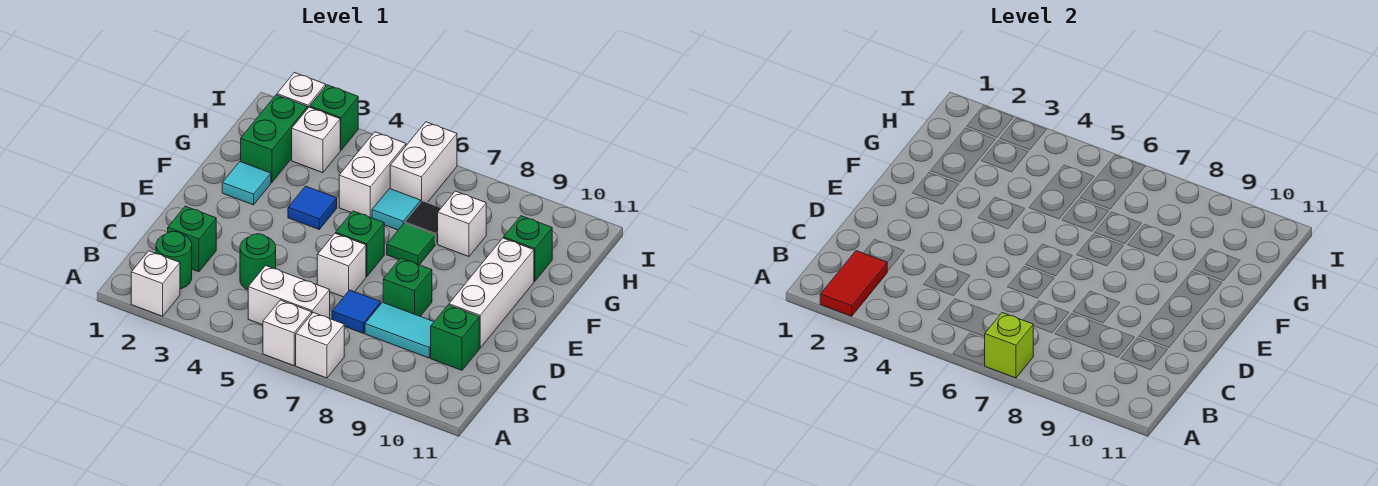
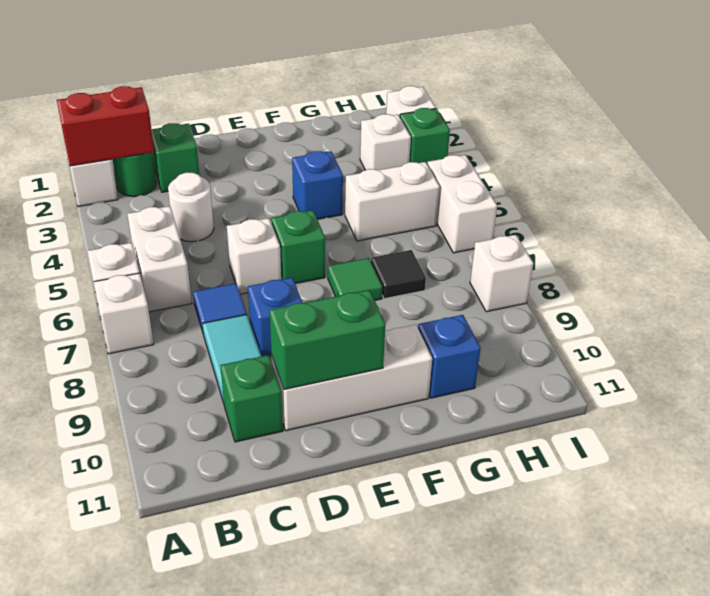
red 1x2 tile [820,251,887,316] -> red 1x2 brick [57,86,154,166]
lime 1x1 brick [984,313,1033,378] -> none
green 1x1 round brick [240,234,276,290] -> white 1x1 round brick [168,173,214,242]
green 1x1 brick [383,258,432,316] -> blue 1x1 brick [248,278,302,357]
cyan 1x1 tile [222,162,271,205] -> none
blue 1x1 tile [288,186,337,229] -> blue 1x1 brick [292,151,343,219]
green 1x2 brick [241,95,307,183] -> green 1x2 brick moved to [269,290,386,389]
cyan 1x1 tile [372,189,421,230] -> none
white 1x1 brick [438,191,486,257] -> white 1x1 brick moved to [470,235,534,312]
green 1x1 brick [504,216,552,281] -> blue 1x1 brick [418,315,481,398]
white 1x2 brick [390,122,457,202] -> white 1x2 brick turned to [427,155,497,253]

